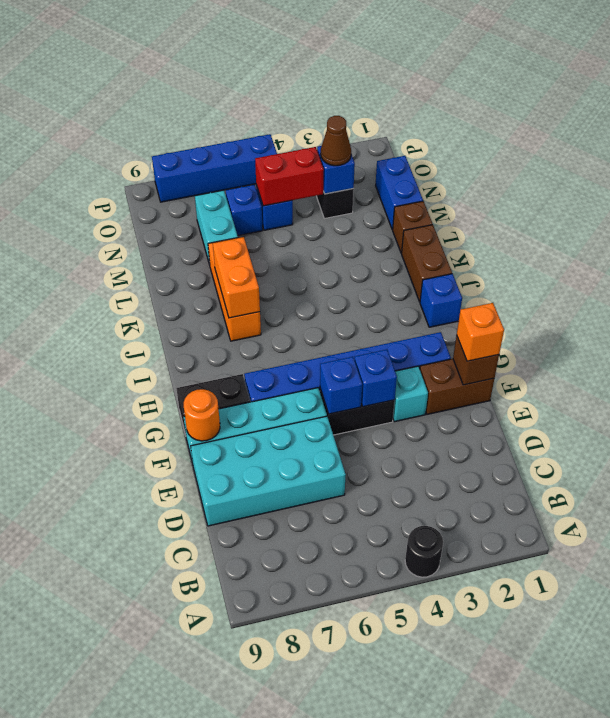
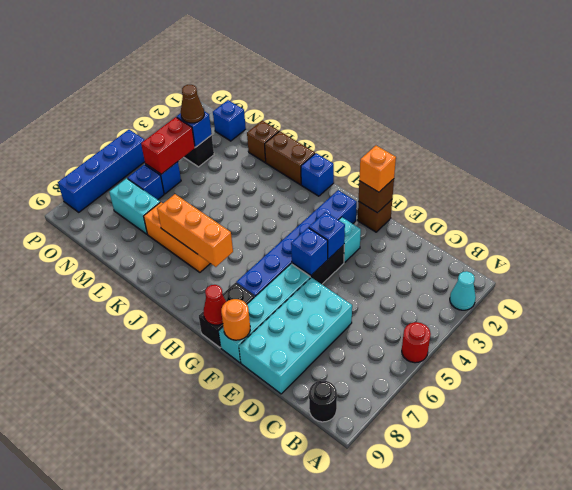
none -> cyan 1x1 cone [450,271,476,310]
black 1x1 round brick [405,526,443,577] -> black 1x1 round brick moved to [309,381,337,422]
none -> red 1x1 round brick [402,322,431,363]
brown 1x2 brick [420,359,494,414] -> brown 1x1 brick [358,200,392,232]
none -> red 1x1 cone [204,285,226,325]
orange 1x2 brick [213,237,260,318] -> orange 1x3 brick [157,194,233,267]
blue 1x2 brick [376,156,423,230] -> blue 1x1 brick [213,100,246,141]

